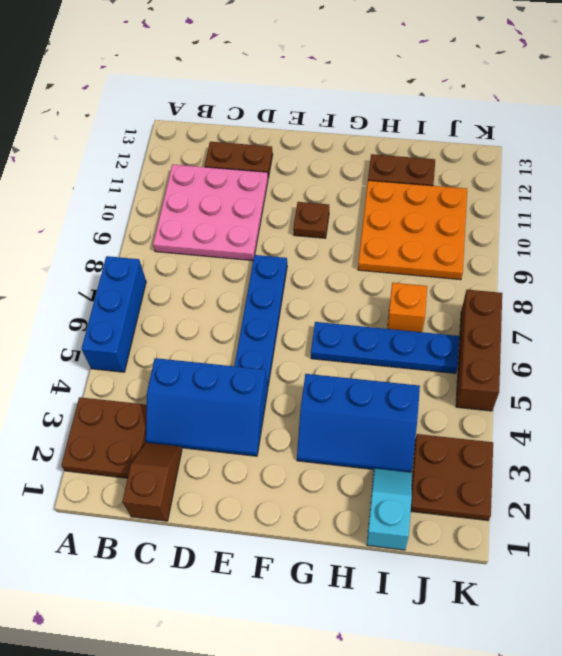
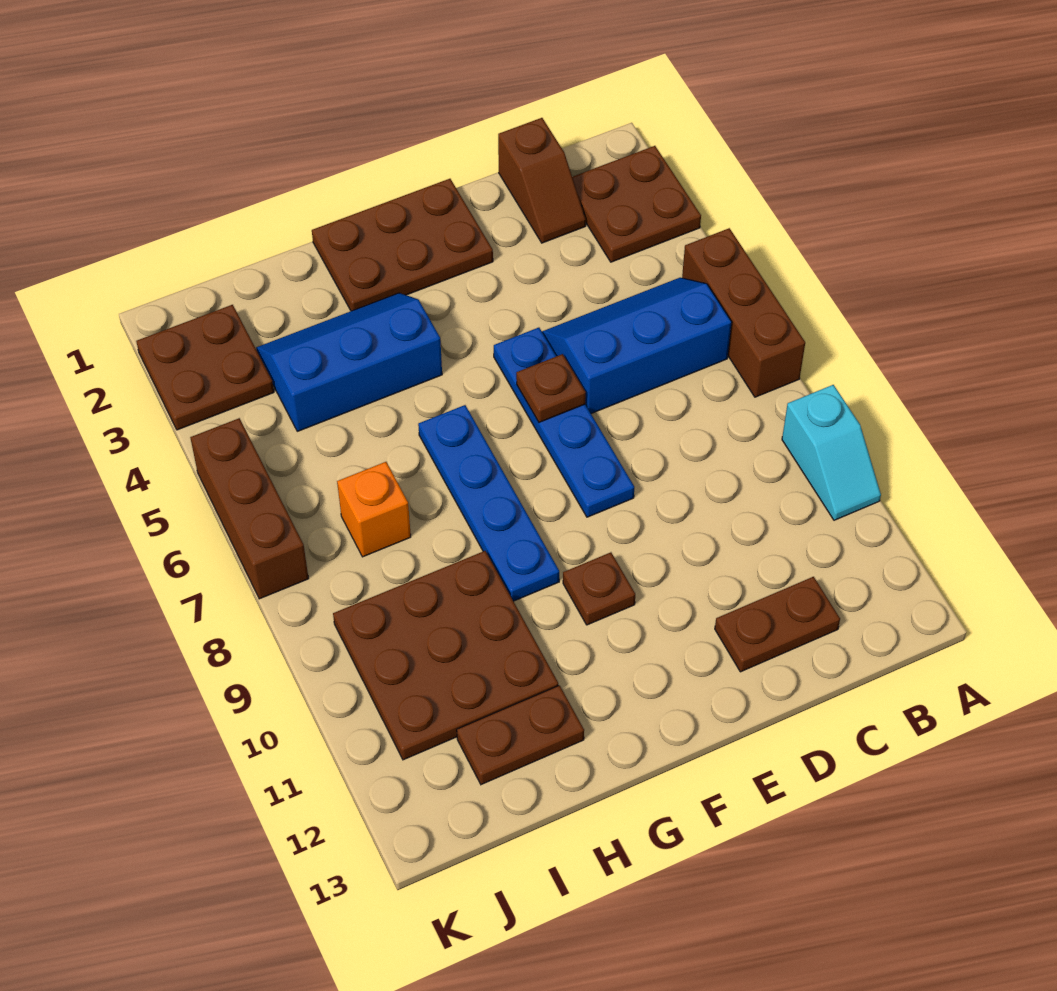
blue 1x3 brick [82,256,146,372] -> brown 1x3 brick [682,228,805,397]
pink 3x3 plate [153,164,268,261] -> none
blue 2x3 slope [146,358,268,456] -> blue 2x3 slope moved to [542,278,732,414]
none -> brown 2x3 plate [312,179,493,311]
none -> brown 1x1 plate [516,354,586,422]
blue 1x4 plate [311,322,459,373] -> blue 1x4 plate turned to [418,405,559,601]
orange 3x3 plate [358,180,467,280] -> brown 3x3 plate [333,551,558,760]
cyan 1x2 slope [367,468,412,550] -> cyan 1x2 slope moved to [782,385,881,520]

